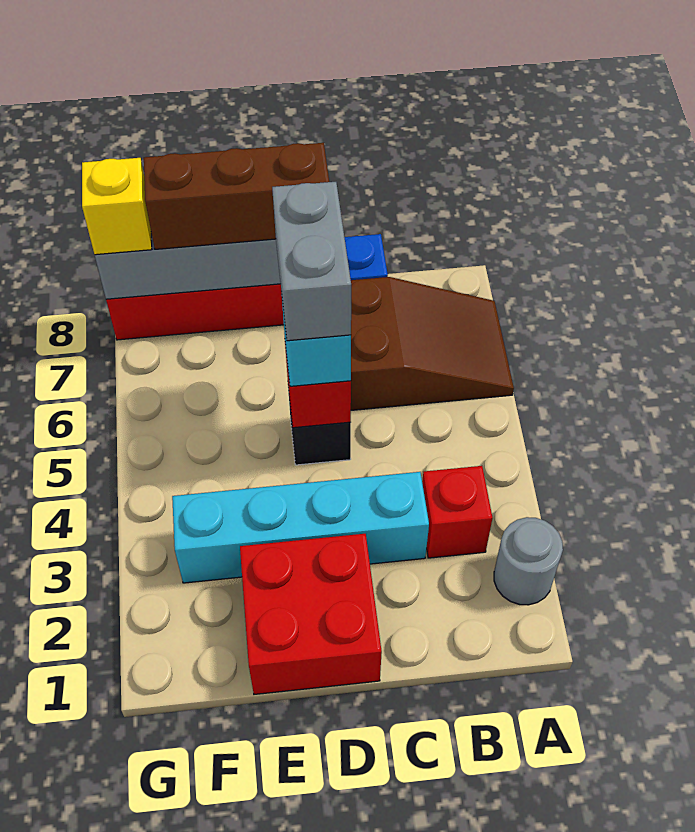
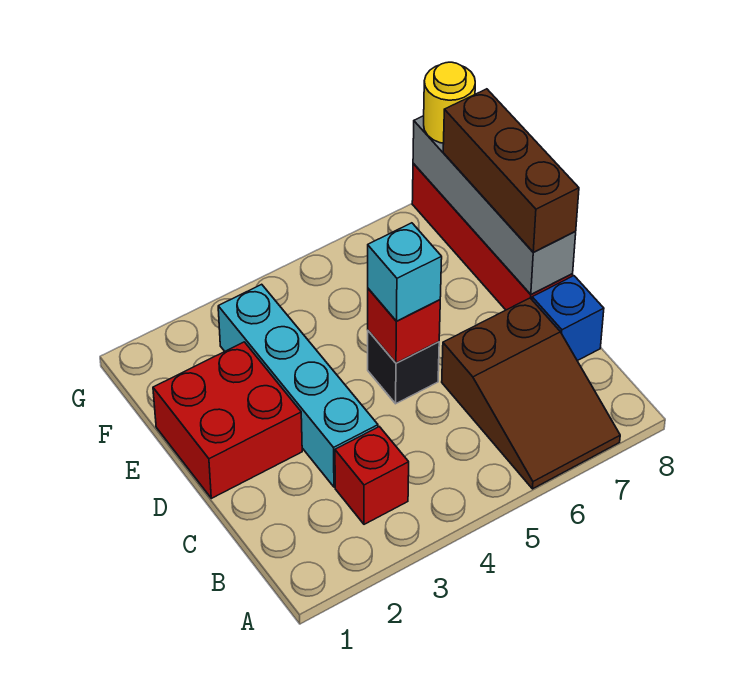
grey 1x1 round brick [494,517,563,605] -> none
grey 1x2 brick [272,182,351,341] -> none
yellow 1x1 brick [82,158,152,255] -> yellow 1x1 round brick [424,62,475,143]

